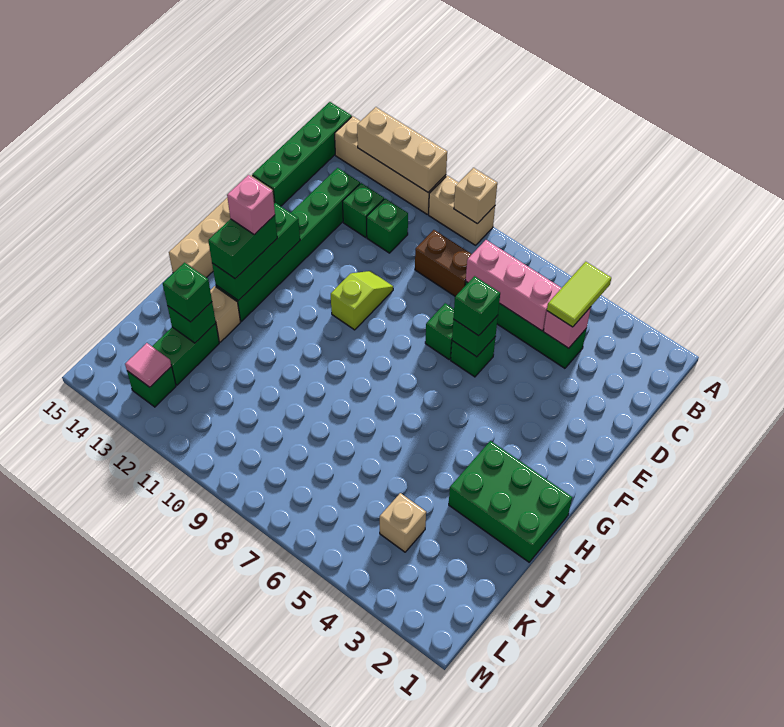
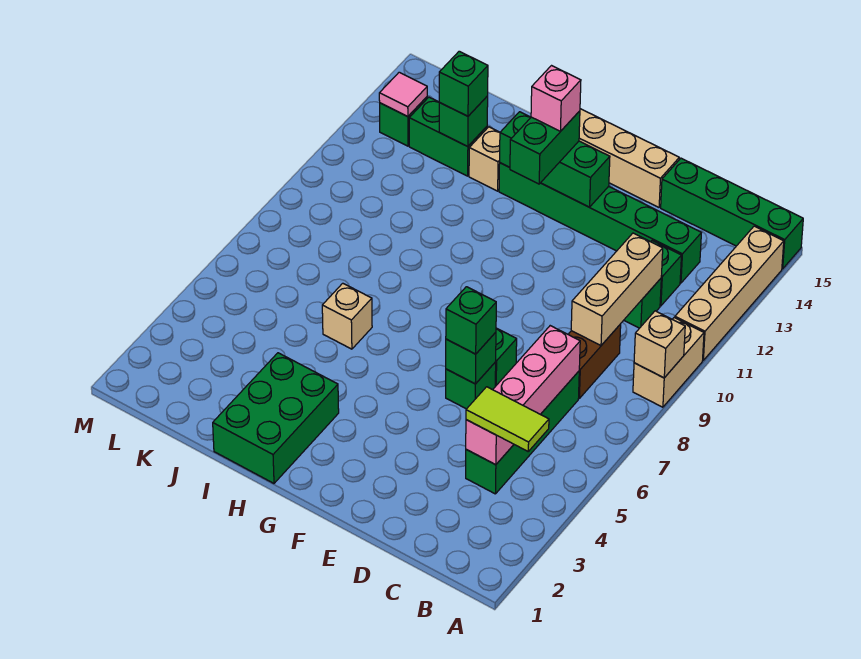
tan 1x3 brick [357,107,447,192] -> tan 1x3 brick moved to [571,233,663,345]
lime 1x2 slope [331,271,393,330] -> none
green 1x2 brick [208,215,277,279] -> green 1x2 brick turned to [510,111,580,184]
tan 1x1 brick [380,493,426,552] -> tan 1x1 brick moved to [322,283,372,349]

